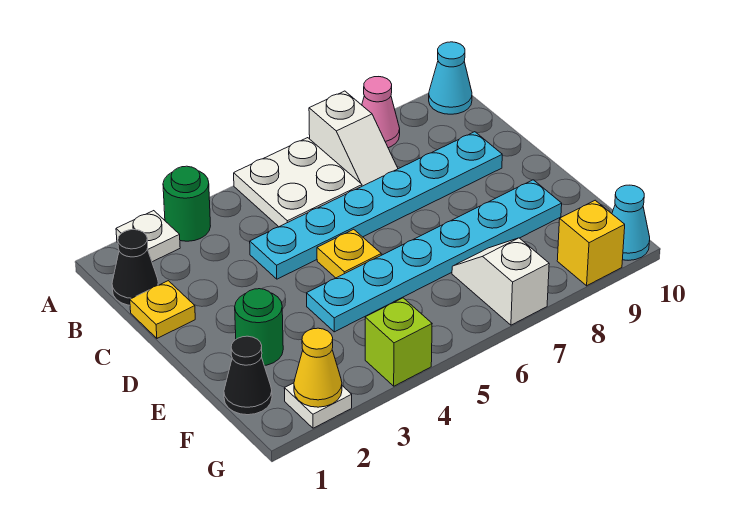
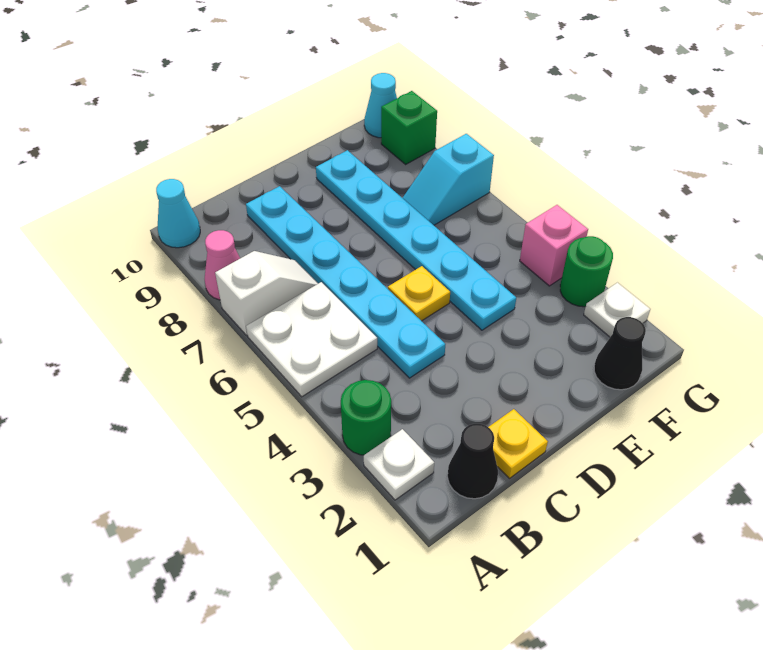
green 1x1 round brick [235,289,283,366] -> green 1x1 round brick moved to [560,236,613,307]
white 1x2 slope [452,238,549,325] -> cyan 1x2 slope [403,134,494,225]
yellow 1x1 cone [294,328,342,407] -> none
lime 1x1 brick [365,298,432,386] -> pink 1x1 brick [520,205,588,286]
yellow 1x1 brick [557,200,625,286] -> green 1x1 brick [381,91,437,164]

